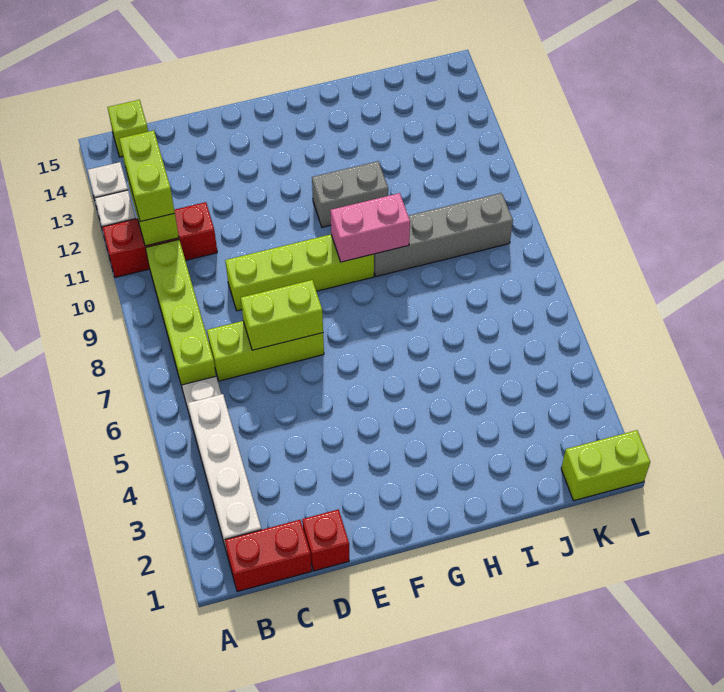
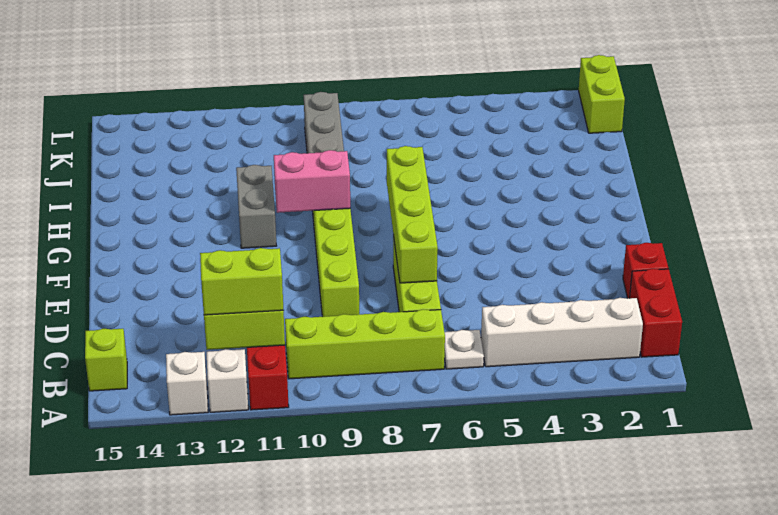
lime 1x2 brick [241,280,323,350] -> lime 1x4 brick [387,146,438,283]
pink 1x2 brick [330,193,410,262] -> pink 1x2 brick turned to [274,150,350,213]

